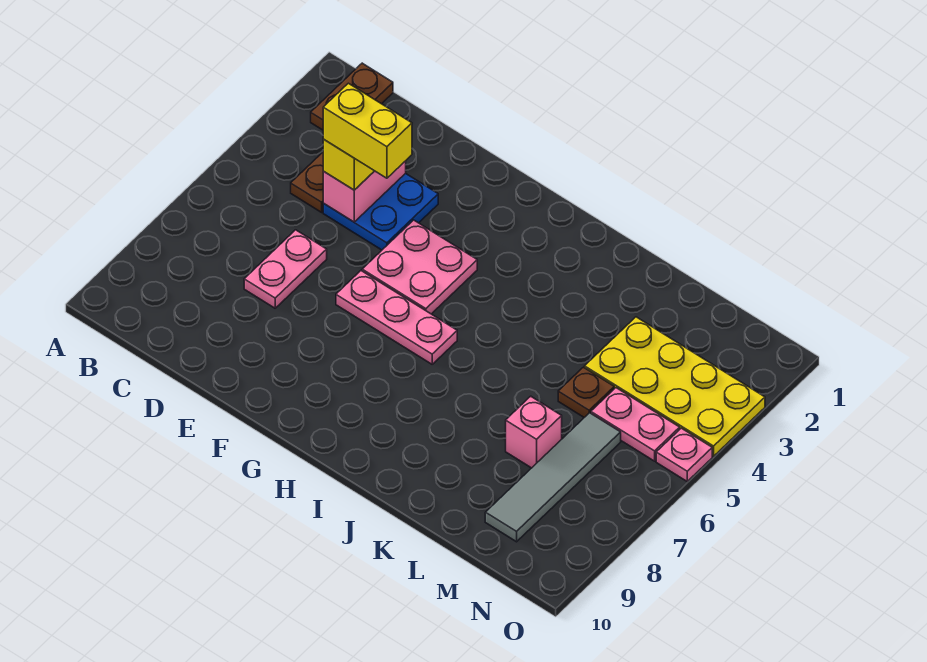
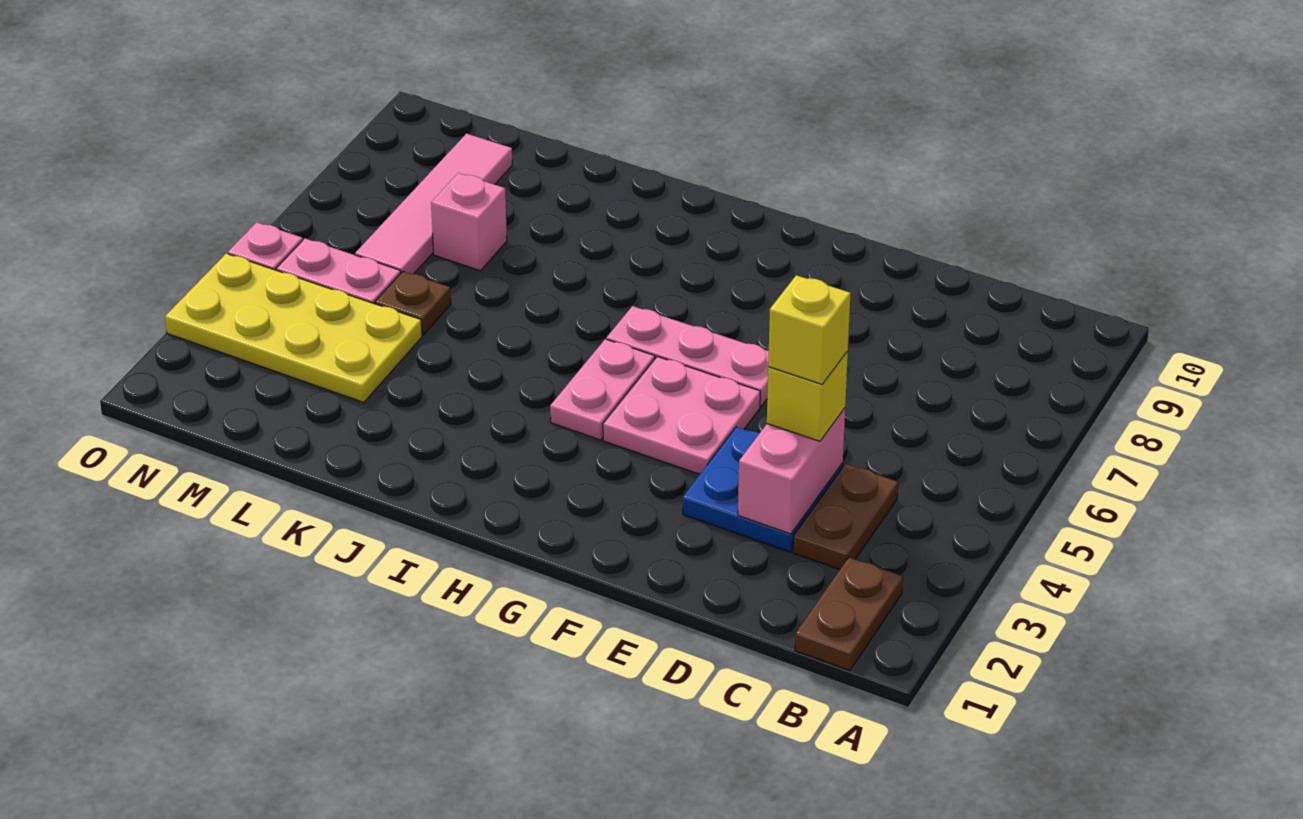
yellow 1x2 brick [323,83,412,178] -> yellow 1x1 brick [768,275,851,384]
pink 1x2 plate [244,230,327,308] -> pink 1x2 plate moved to [550,339,655,440]
grey 1x4 tile [485,413,621,542] -> pink 1x4 tile [355,134,512,274]

